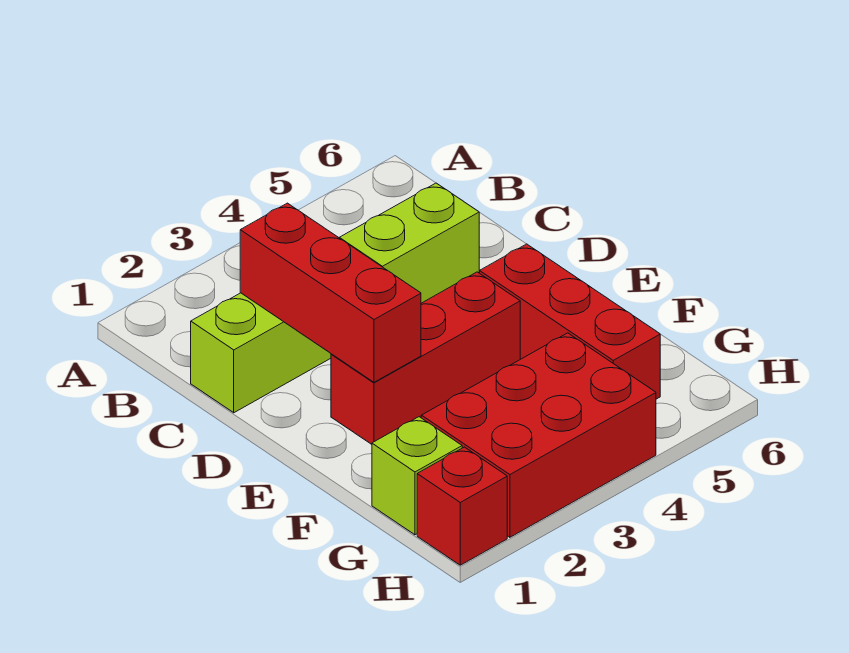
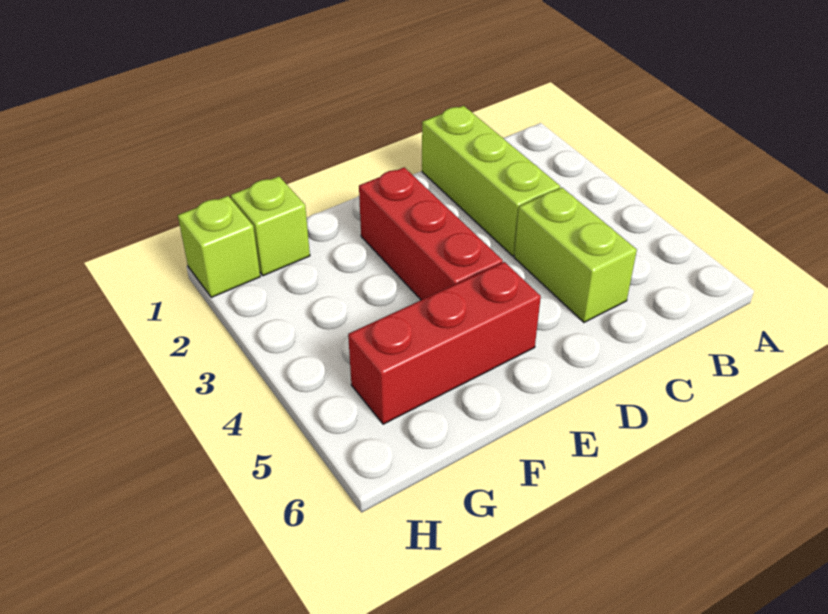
red 1x3 brick [240,203,421,382] -> none
red 2x3 brick [421,333,656,537] -> none
red 1x1 brick [417,447,507,565] -> lime 1x1 brick [178,196,260,297]

